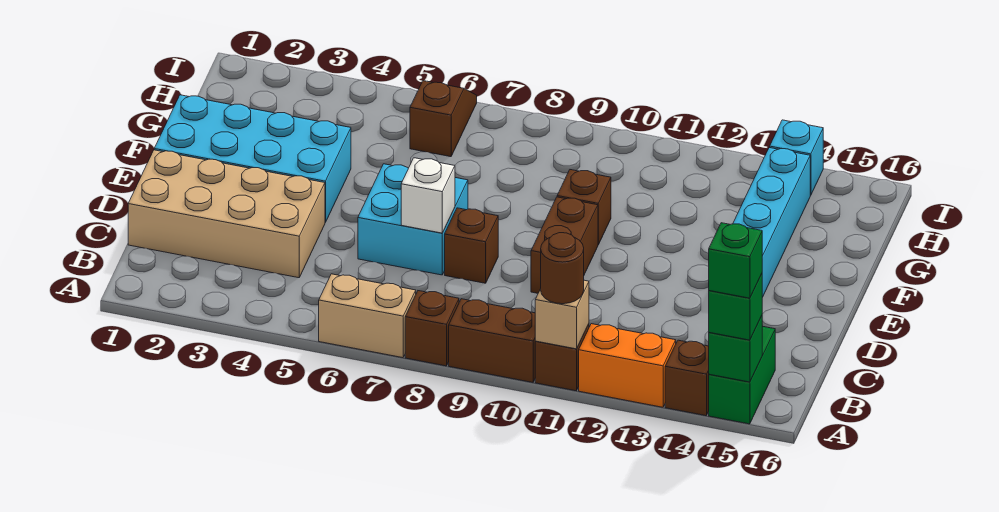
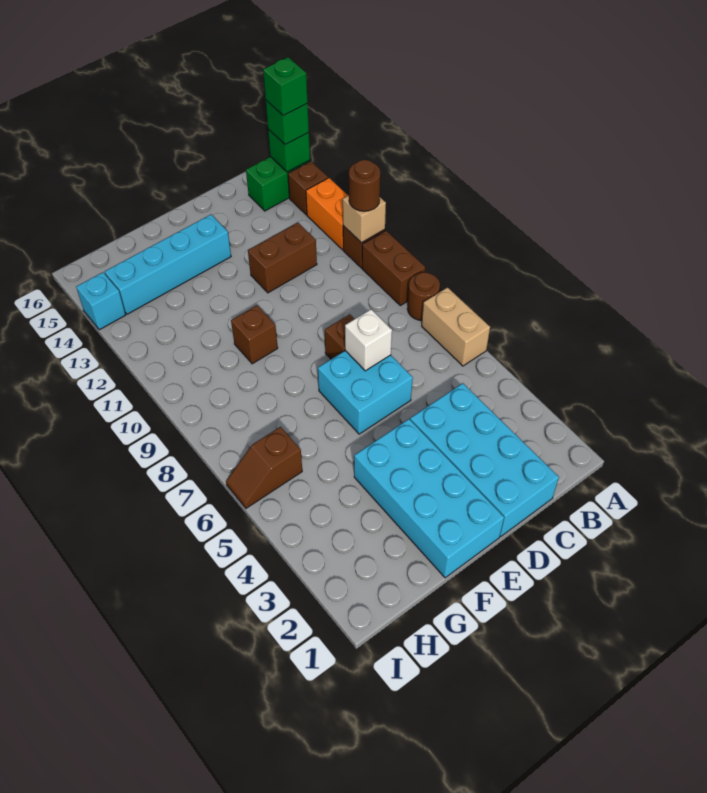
brown 1x1 brick [405,291,459,366] -> brown 1x1 round brick [407,272,440,320]
tan 2x4 brick [128,150,325,278] -> cyan 2x4 brick [410,383,559,537]
brown 1x2 brick [531,197,598,293] -> brown 1x2 brick moved to [248,223,317,293]

